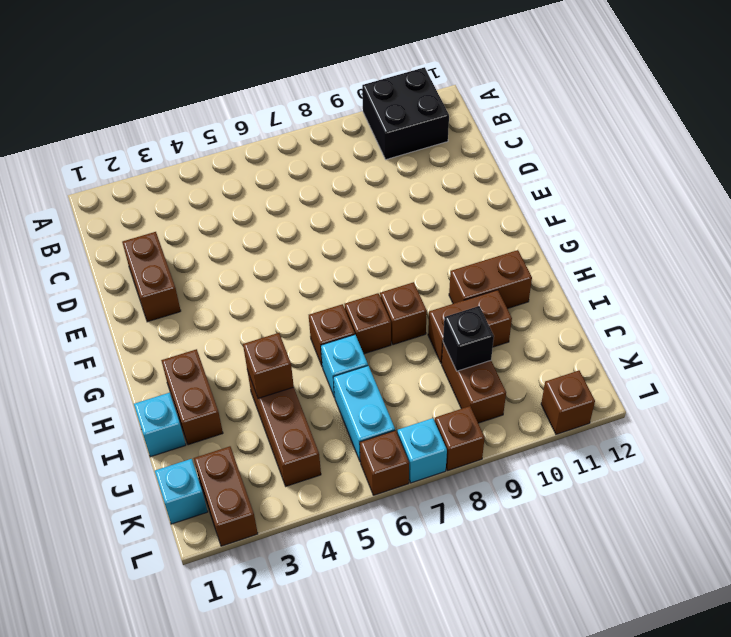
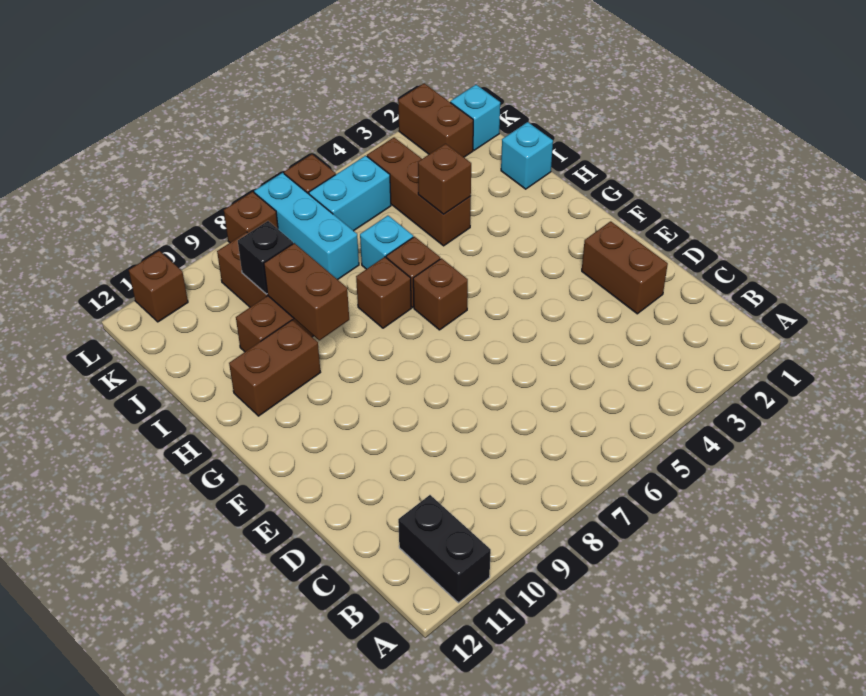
black 2x2 brick [362,67,449,160] -> black 1x2 brick [398,495,491,603]
brown 1x2 brick [161,349,223,445] -> brown 1x2 brick moved to [264,243,349,340]
brown 1x1 brick [380,282,427,345] -> brown 1x1 brick moved to [413,258,468,330]
cyan 1x2 brick [333,366,395,462] -> cyan 1x2 brick turned to [309,156,391,231]
cyan 1x1 brick [397,418,447,483] -> cyan 1x3 brick [254,173,359,280]

